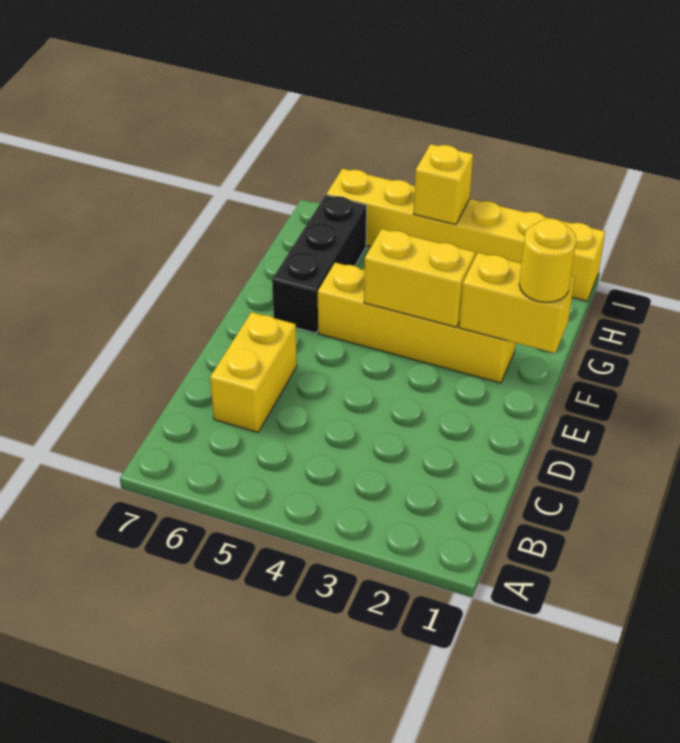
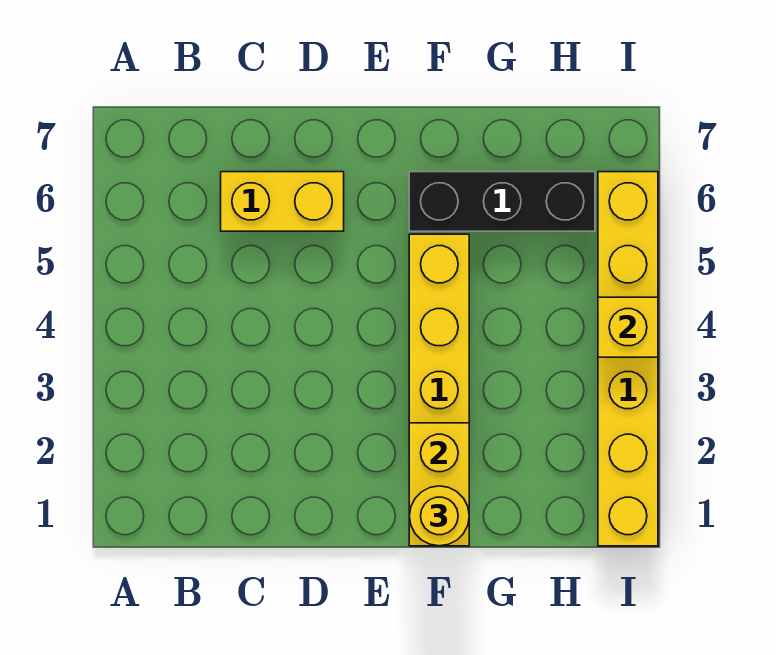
yellow 1x2 brick [364,229,475,327] -> none

